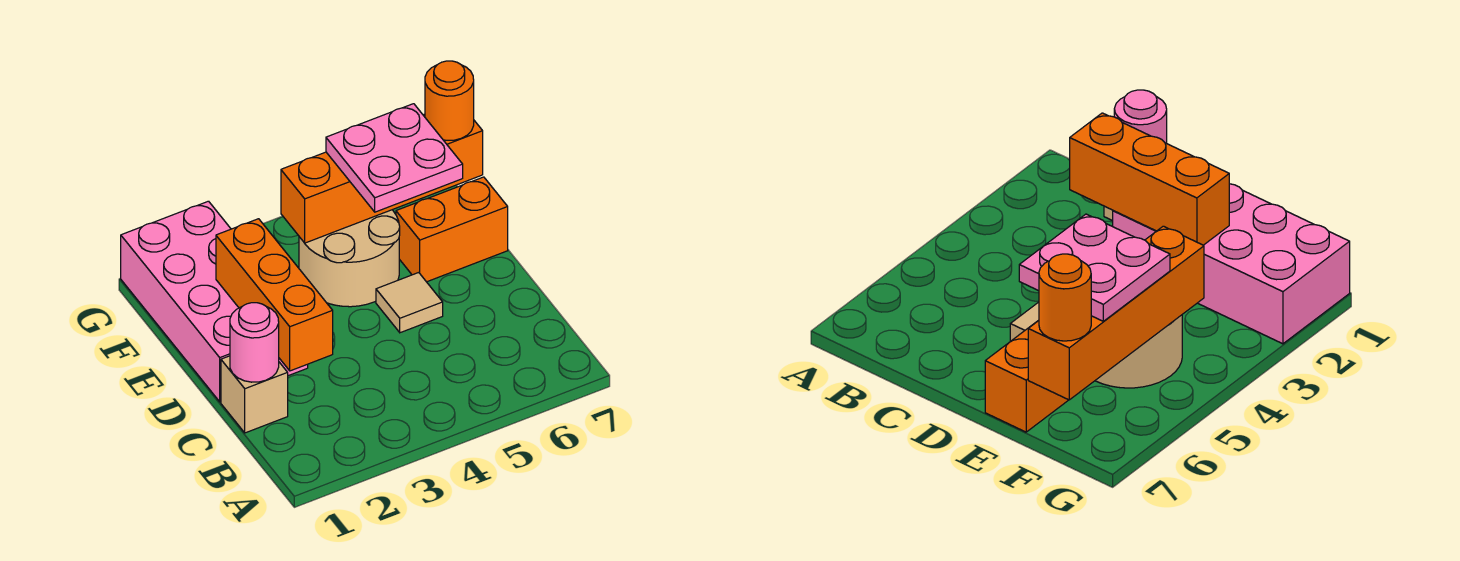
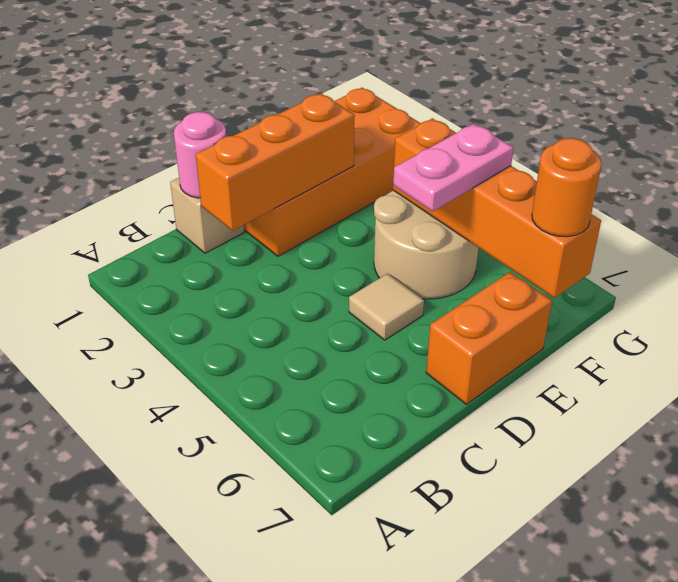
pink 2x4 brick [121,201,308,402] -> orange 2x4 brick [244,88,420,256]
pink 2x2 plate [326,104,463,212] -> pink 1x2 plate [393,124,514,212]
orange 1x2 brick [396,177,508,282] -> orange 1x2 brick turned to [426,272,552,404]

